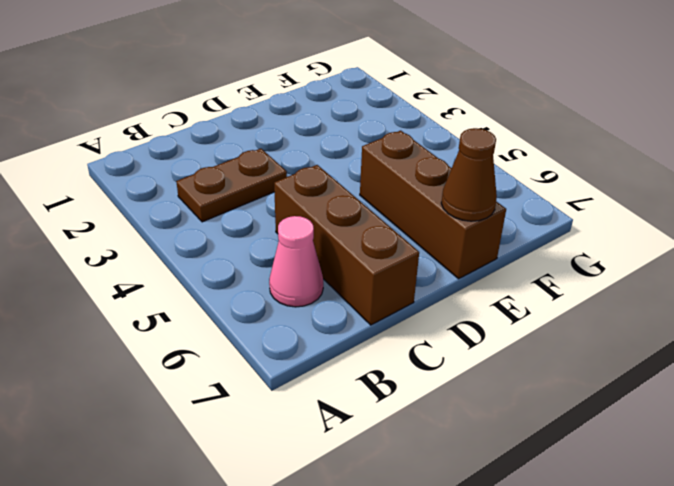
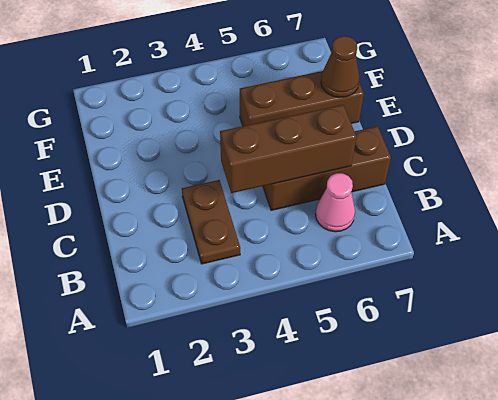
none -> brown 1x3 brick [220,105,356,193]

